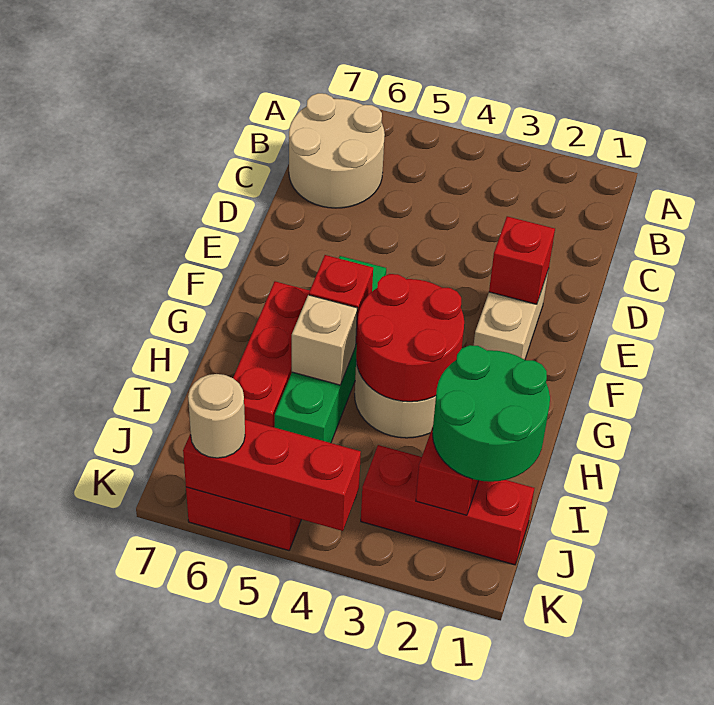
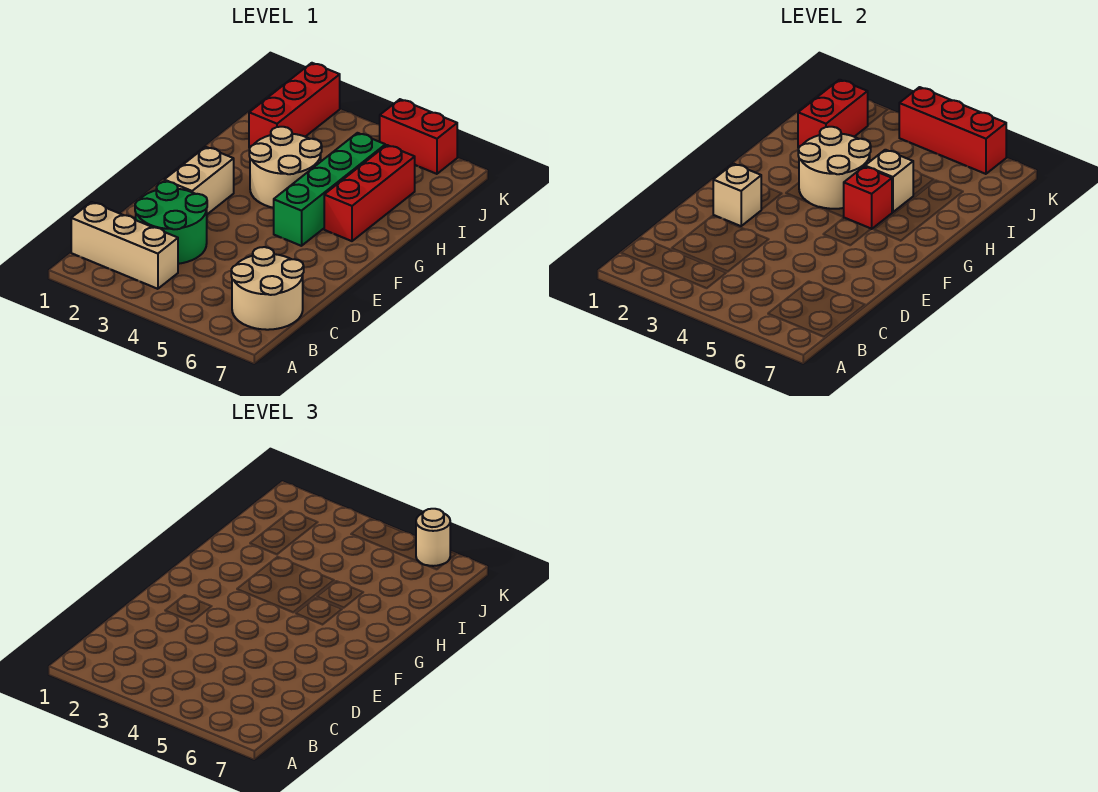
none -> tan 1x3 brick [71,202,178,289]
red 1x1 brick [489,216,555,304] -> tan 1x1 brick [713,164,761,226]
red 2x2 round brick [356,274,464,402] -> tan 2x2 round brick [798,127,871,209]
green 2x2 round brick [433,345,550,482] -> green 2x2 round brick moved to [135,182,207,264]
red 1x3 brick [361,445,534,565] -> red 1x3 brick turned to [249,63,340,148]

